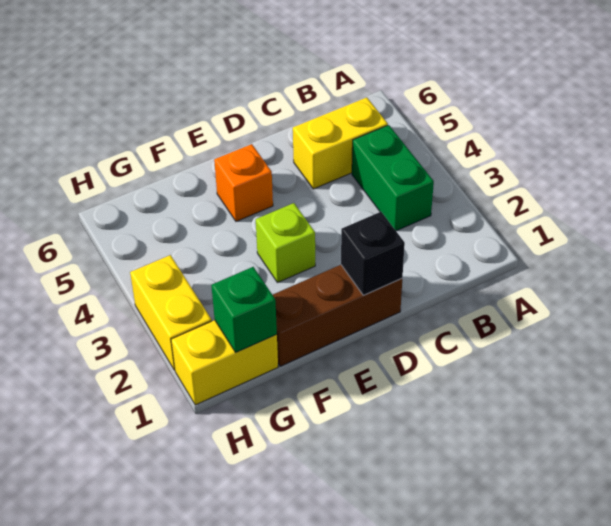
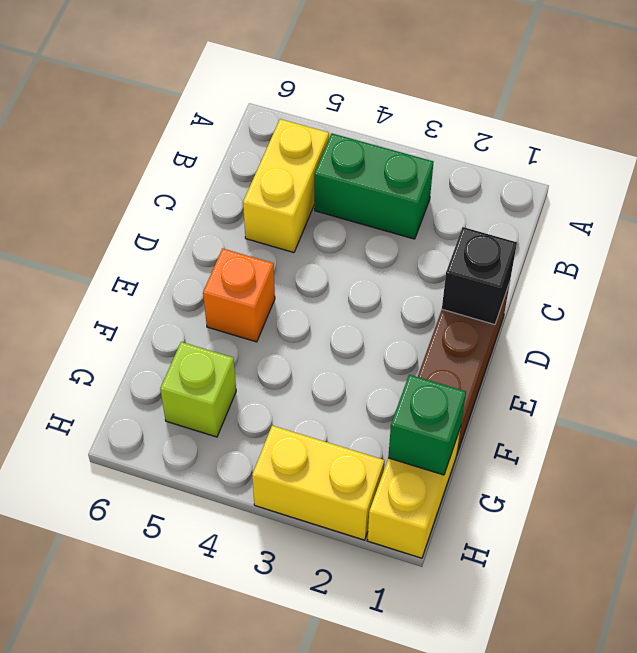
lime 1x1 brick [256,203,315,283] -> lime 1x1 brick moved to [160,342,236,437]

